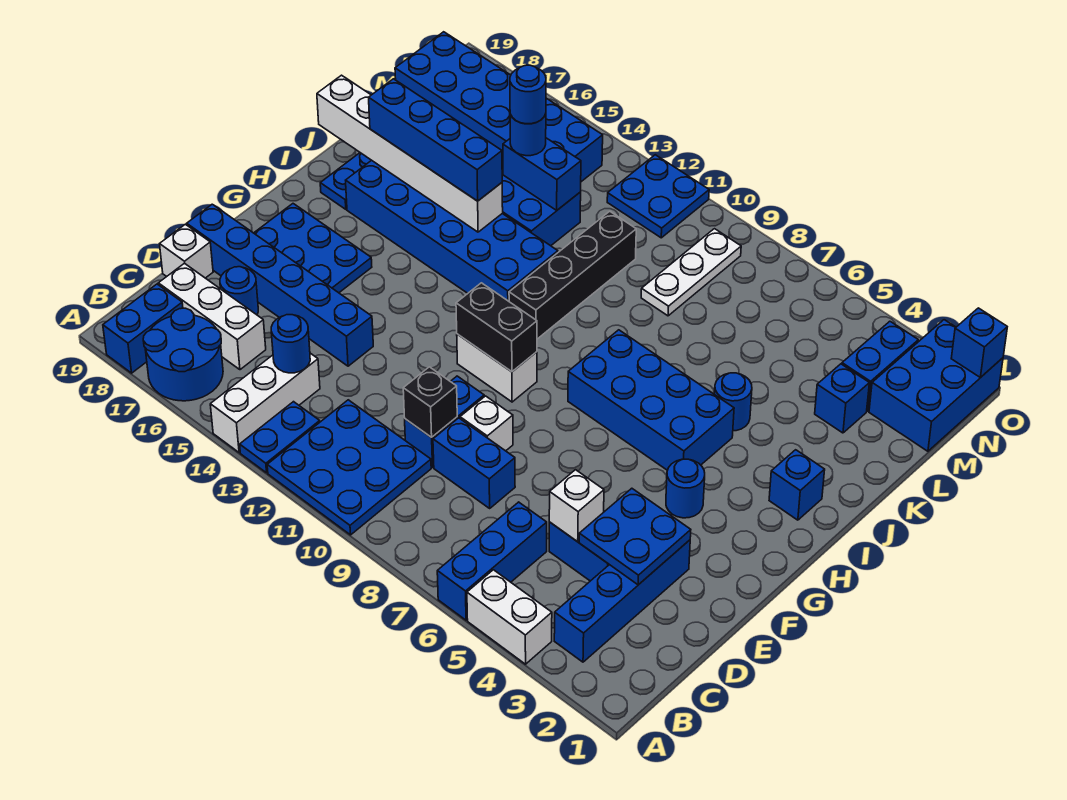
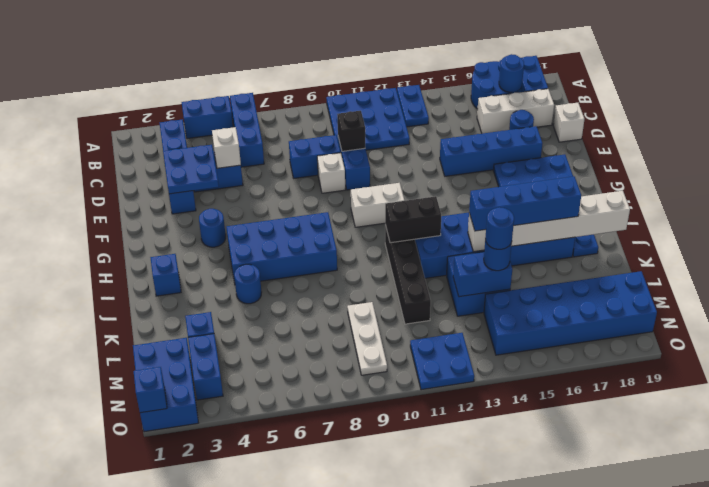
white 1x2 brick [467,570,552,664] -> blue 1x2 brick [182,96,233,139]
white 1x3 brick [210,353,320,453] -> none
blue 1x1 round brick [271,315,310,373] -> blue 1x1 round brick moved to [499,54,524,92]
blue 1x6 brick [187,204,373,366] -> blue 1x4 brick [440,126,543,176]
black 1x2 brick [456,283,537,372] -> black 1x2 brick moved to [385,196,441,243]

